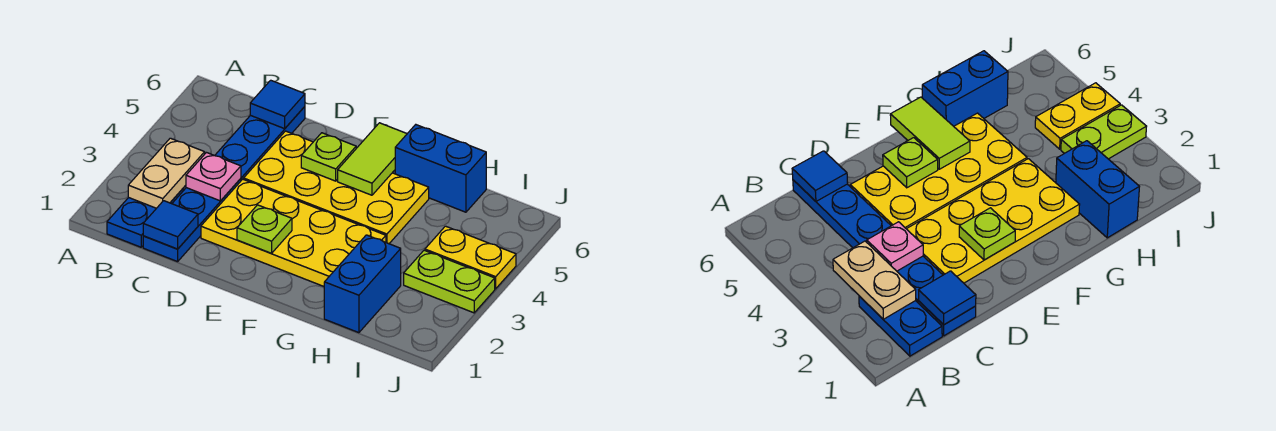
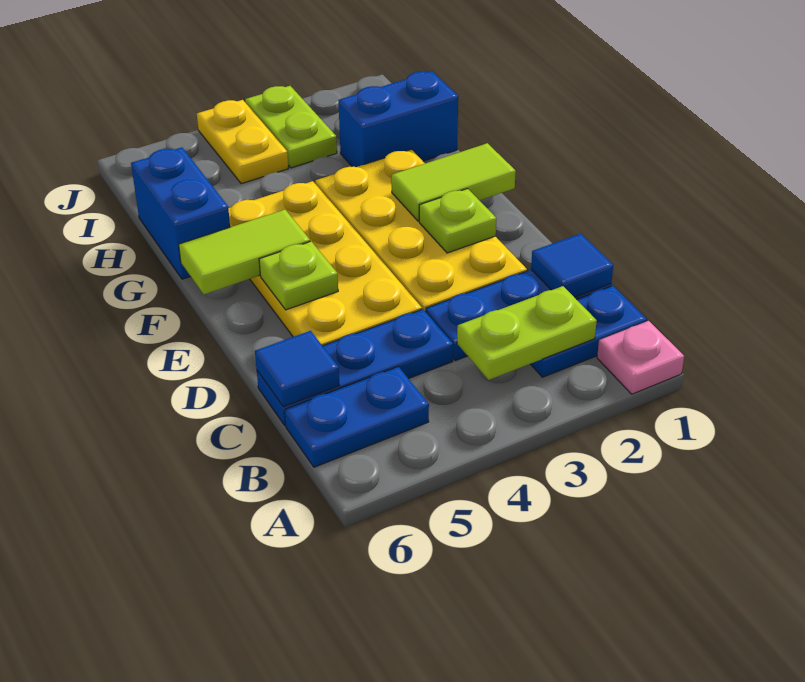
tan 1x2 plate [128,138,205,208] -> lime 1x2 plate [457,286,597,380]
none -> blue 1x2 plate [285,367,429,467]
pink 1x1 plate [186,153,241,201] -> pink 1x1 plate moved to [597,321,684,394]
none -> lime 1x2 tile [391,143,516,221]

